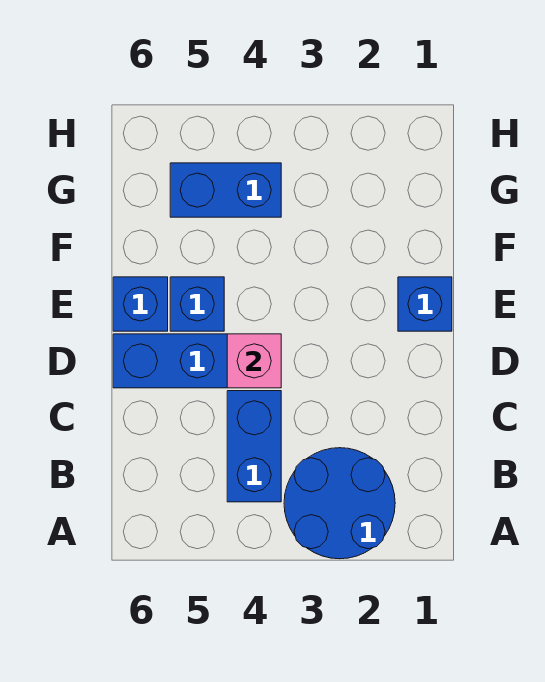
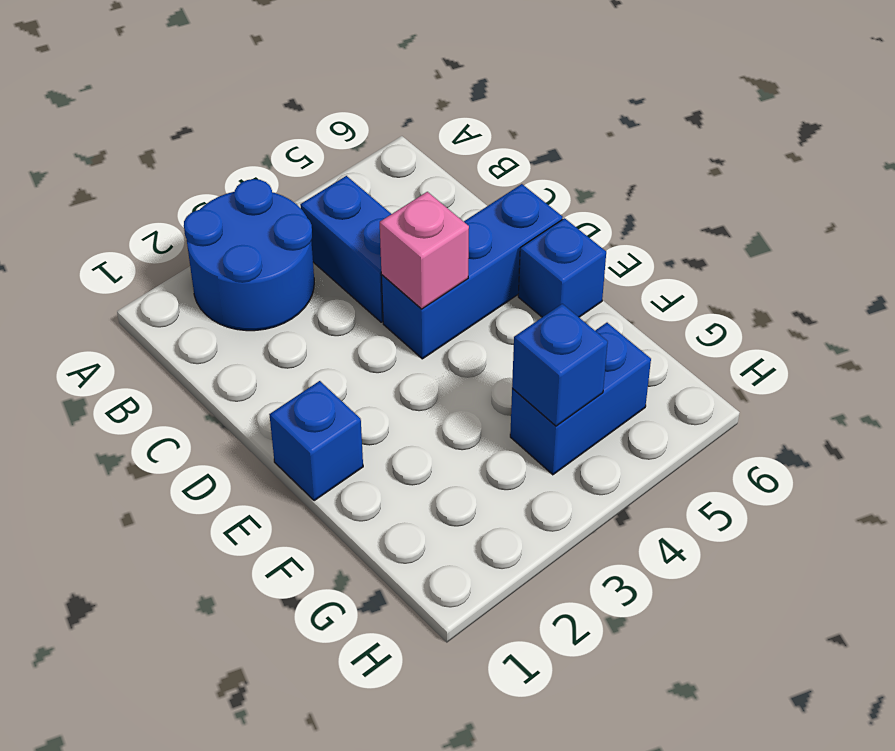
blue 1x1 brick [170,277,224,331] -> blue 1x1 brick moved to [512,304,608,426]

